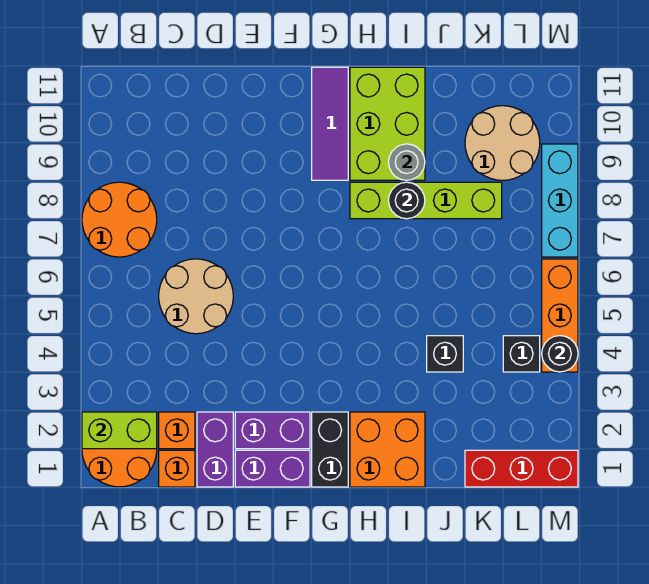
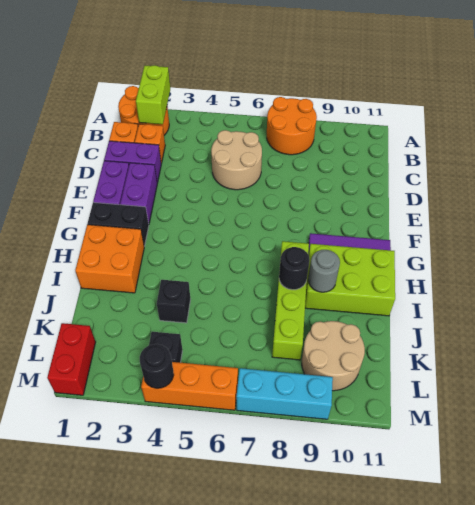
red 1x3 brick [465,450,578,487] -> red 1x2 brick [47,323,96,395]

